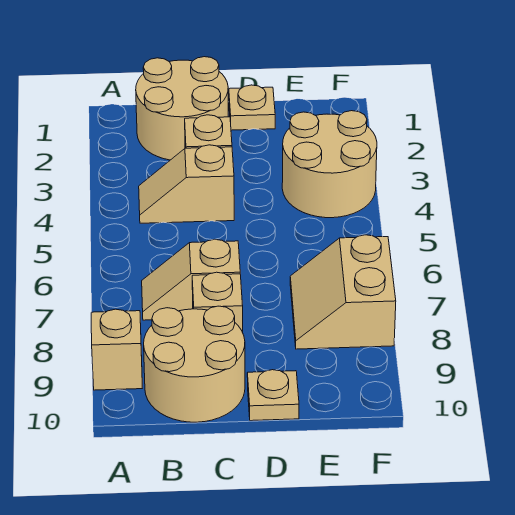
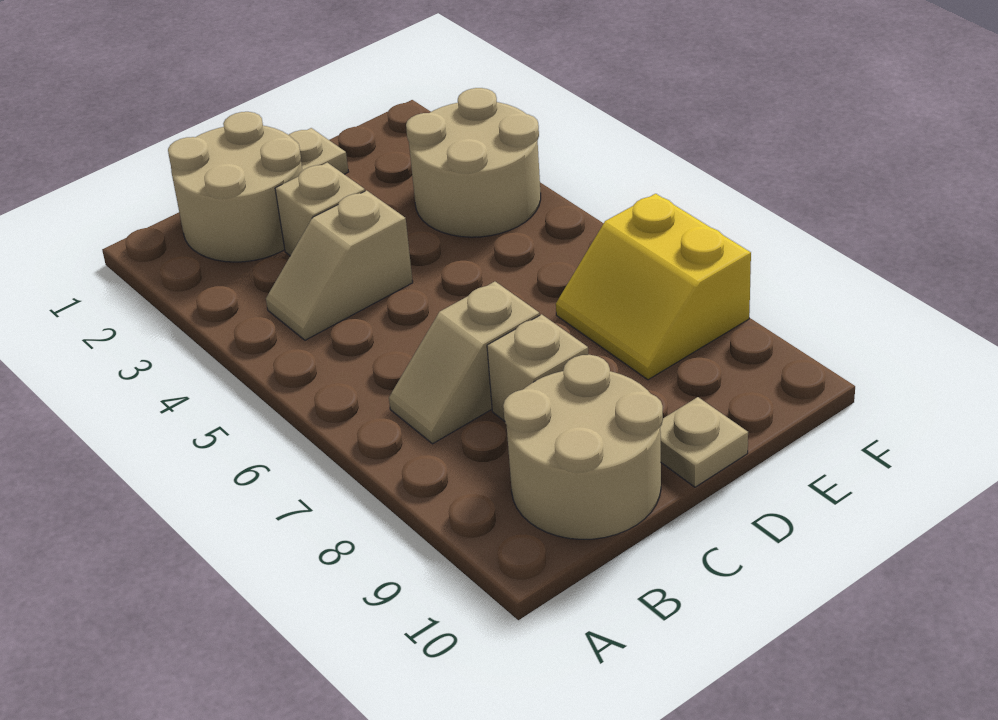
tan 1x1 brick [91,309,142,390] -> none
tan 2x2 slope [290,235,396,349] -> yellow 2x2 slope [556,194,751,380]

